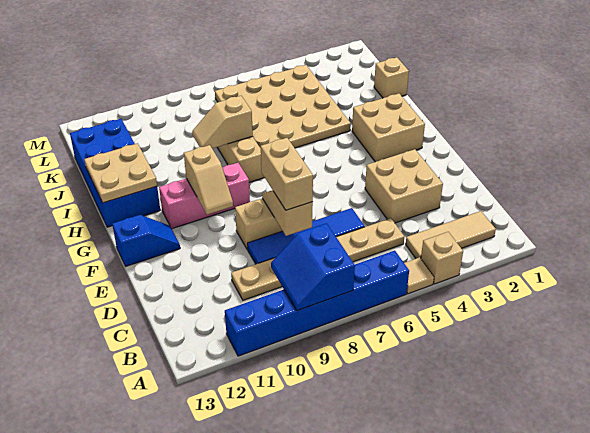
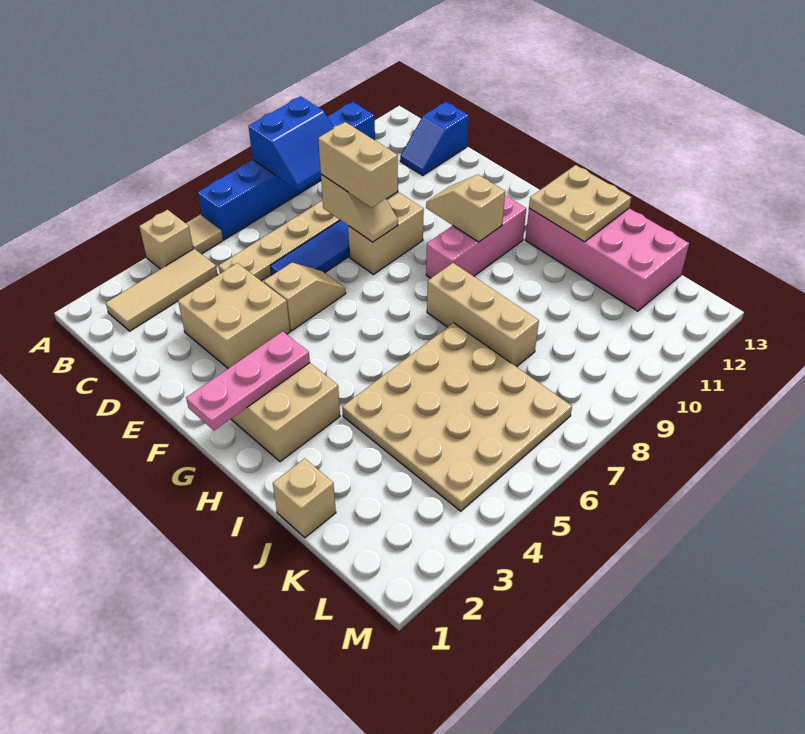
blue 2x2 slope [271,223,355,311] -> blue 2x2 slope turned to [249,96,333,190]
blue 1x2 slope [112,215,180,266] -> blue 1x2 slope moved to [400,102,469,176]
none -> pink 1x3 plate [186,331,310,431]
blue 2x4 brick [70,119,160,227] -> pink 2x4 brick [525,208,689,311]
tan 1x2 slope [192,96,253,148] -> tan 1x2 slope moved to [264,263,346,331]

